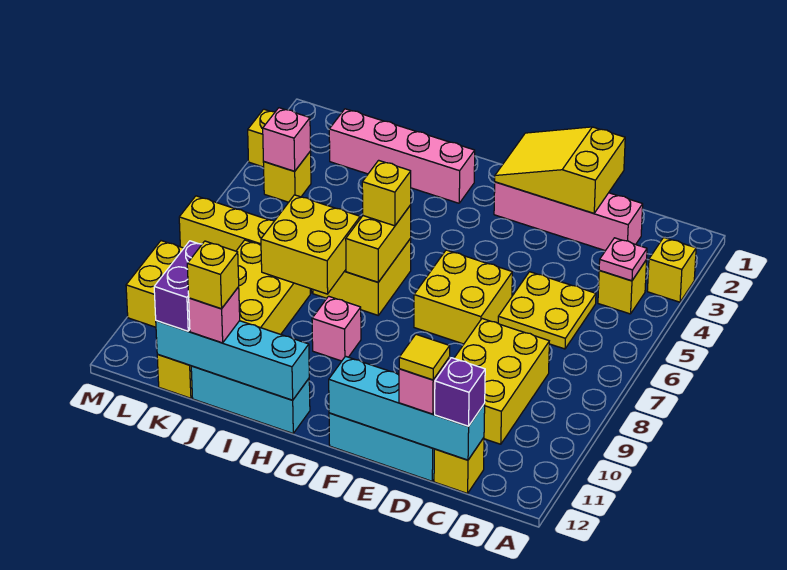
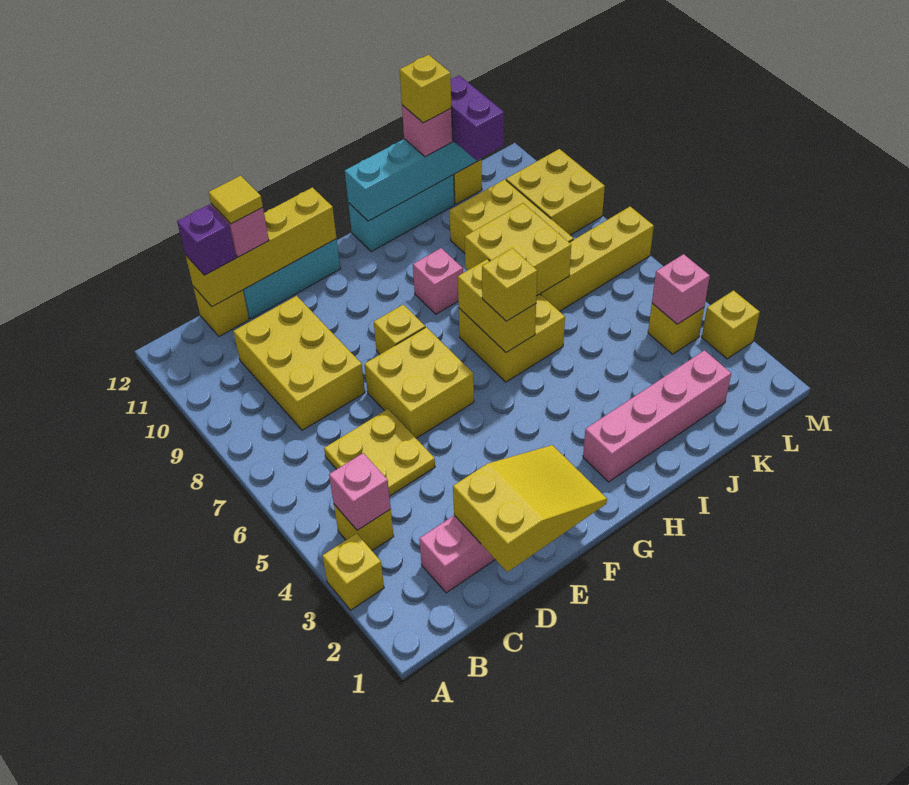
pink 1x1 plate [599,238,647,281] -> pink 1x1 brick [329,453,391,530]
cyan 1x4 brick [329,356,485,460] -> yellow 1x4 brick [185,187,337,306]
none -> yellow 1x1 brick [374,305,425,354]

